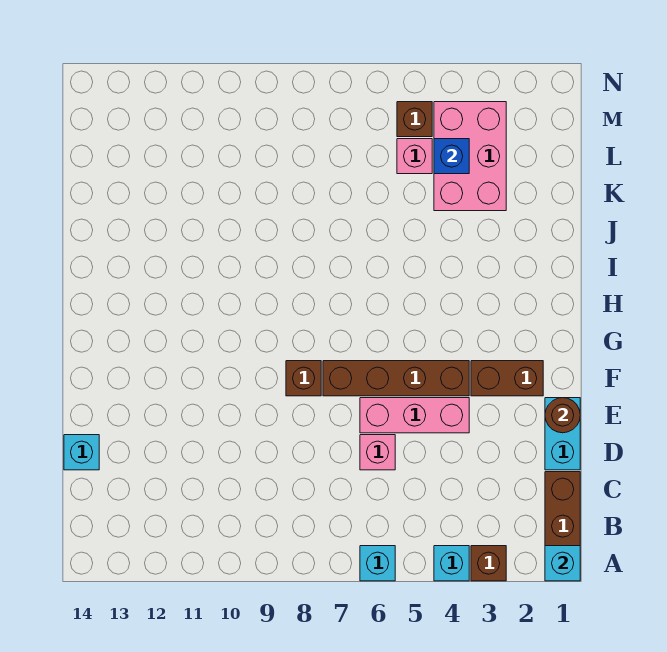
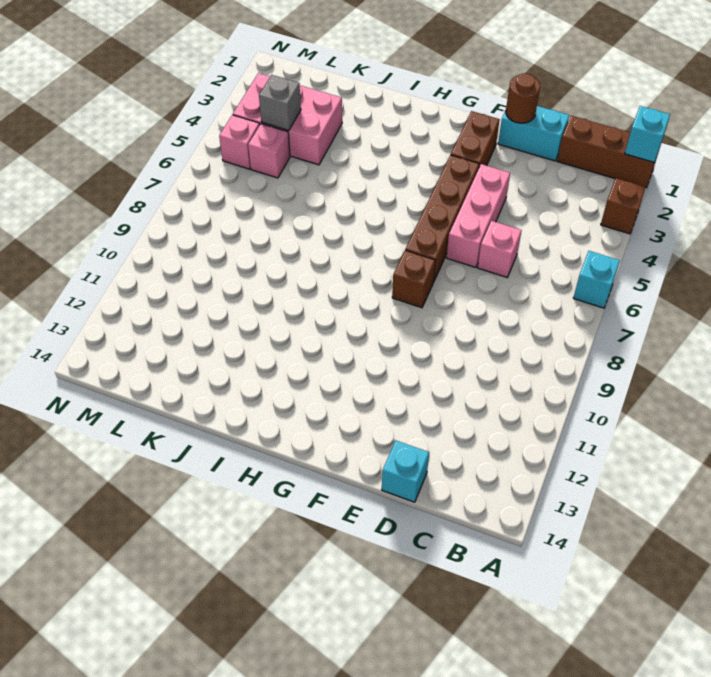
cyan 1x1 brick [434,546,469,581] -> none
blue 1x1 brick [434,139,469,174] -> grey 1x1 brick [259,75,301,131]
brown 1x1 brick [397,102,432,137] -> pink 1x1 brick [219,115,260,169]

